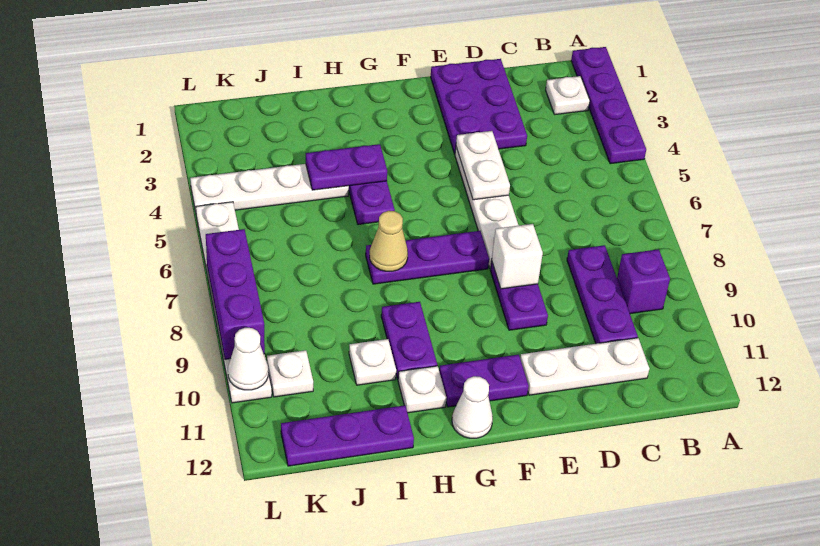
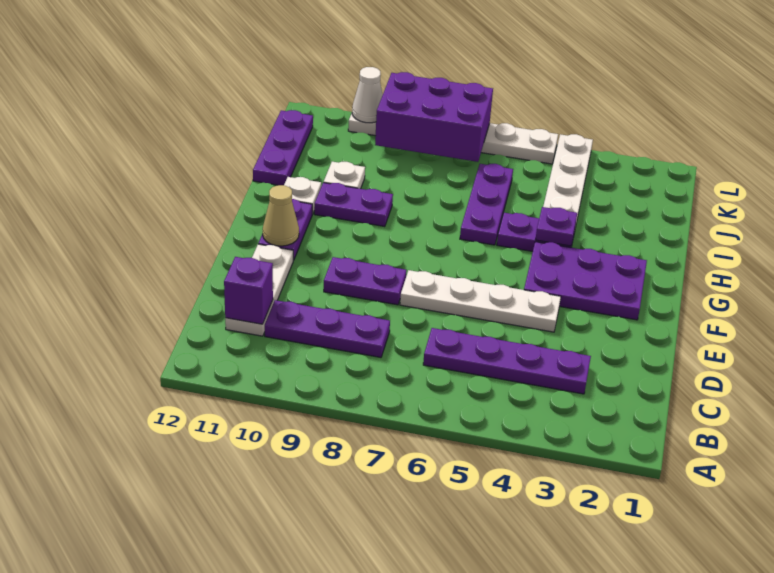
purple 1x4 plate [571,47,646,164] -> purple 1x4 plate moved to [423,328,591,394]
white 1x1 plate [546,76,590,115] -> none
purple 1x1 brick [617,249,670,314] -> purple 1x1 brick moved to [224,257,273,324]
purple 2x3 plate [431,59,527,154] -> purple 2x3 plate moved to [524,242,647,320]
white 1x2 plate [456,131,510,200] -> none
white 1x1 brick [492,224,543,289] -> none
purple 1x3 plate [366,231,489,284] -> purple 1x3 plate moved to [460,164,513,245]
white 1x1 cone [452,376,493,438] -> none
purple 1x2 plate [306,144,387,190] -> purple 1x1 plate [535,207,577,246]
tan 1x1 cone [370,211,408,271] -> tan 1x1 cone moved to [263,185,299,246]
white 1x1 plate [267,350,313,397] -> none
purple 1x3 brick [206,229,265,359] -> purple 2x3 brick [375,72,493,162]

